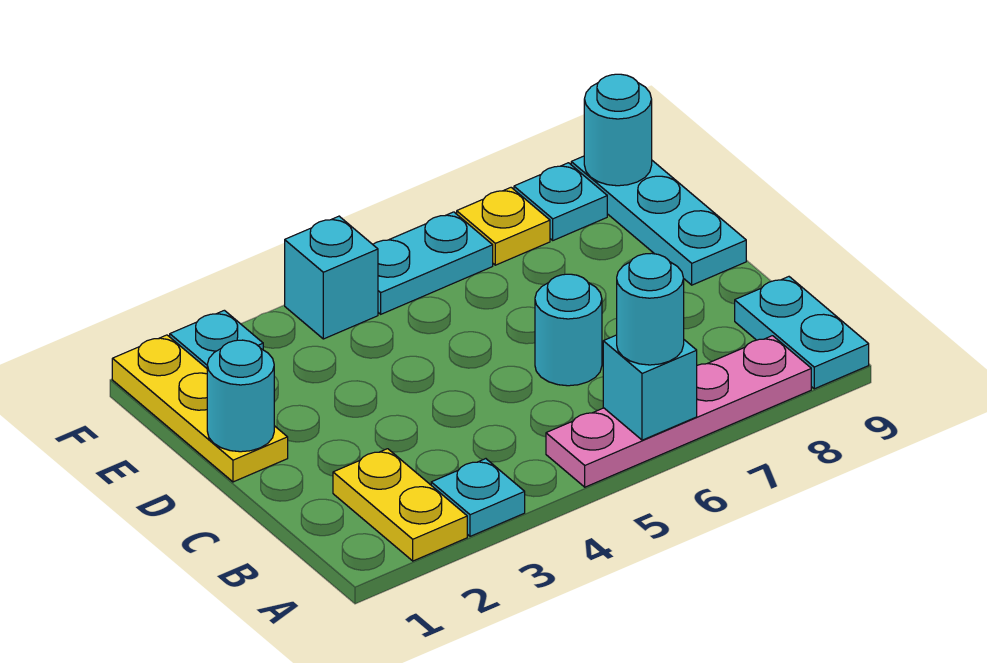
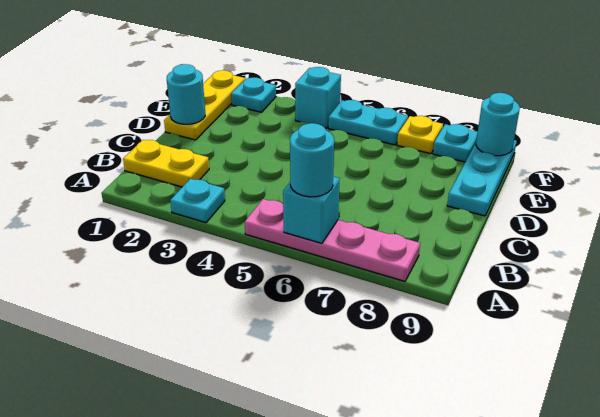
yellow 1x2 plate [333,449,467,561] -> yellow 1x2 plate turned to [123,140,209,187]
cyan 1x2 plate [735,277,869,389] -> none
cyan 1x1 round brick [535,274,602,386] -> none

